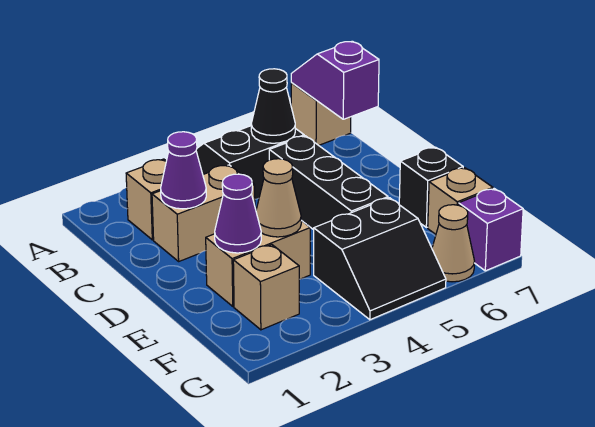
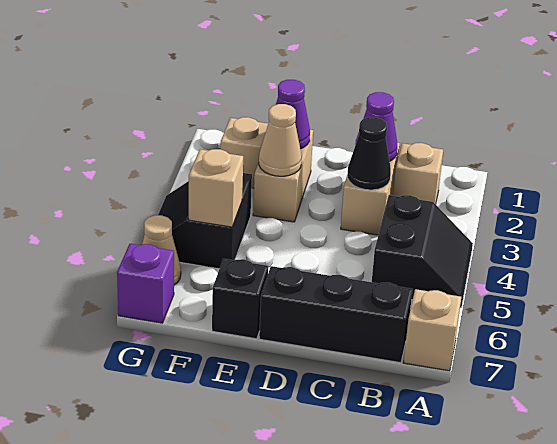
purple 1x2 slope [291,41,379,119] -> none
black 1x1 cone [251,69,295,143] -> black 1x1 cone moved to [347,117,391,190]
black 1x3 brick [269,136,388,230] -> black 1x3 brick moved to [259,266,413,363]
tan 1x1 brick [428,168,493,234] -> tan 1x1 brick moved to [189,149,243,227]

